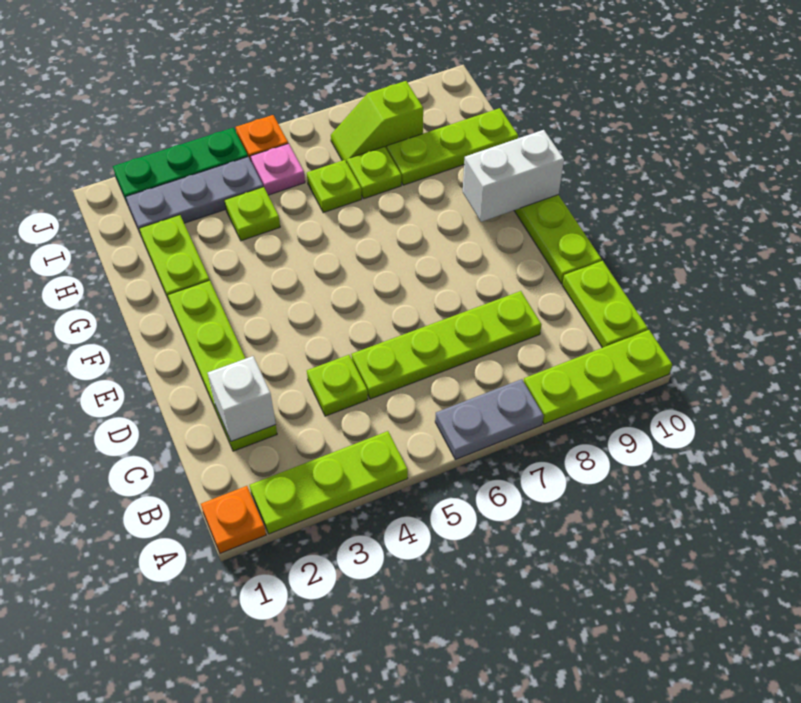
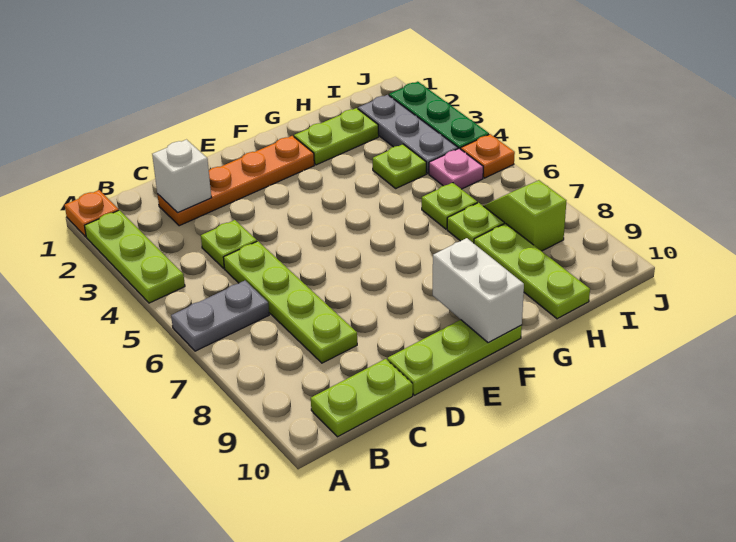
grey 1x2 plate [435,379,543,460] -> grey 1x2 plate turned to [171,281,269,351]
lime 1x3 plate [524,330,672,424] -> none
lime 1x4 plate [168,280,277,451] -> orange 1x4 plate [157,136,314,226]

